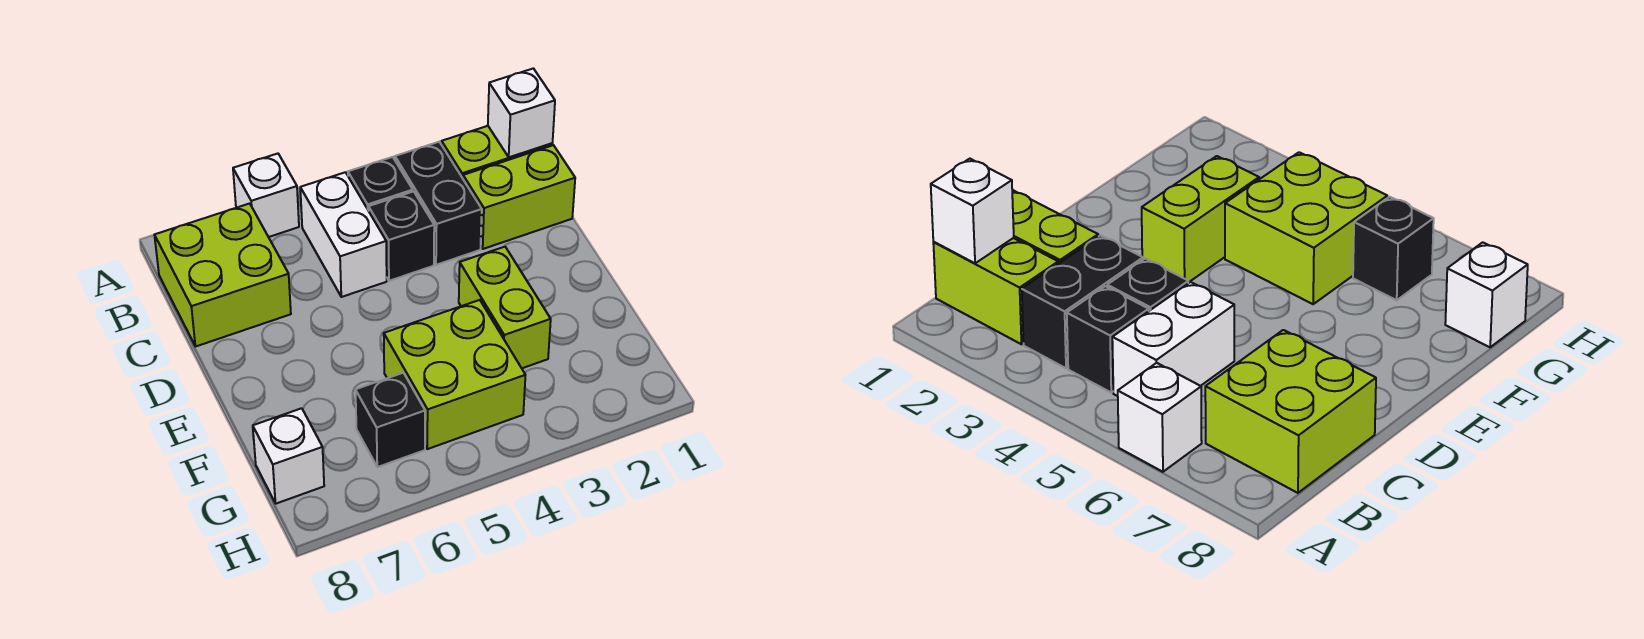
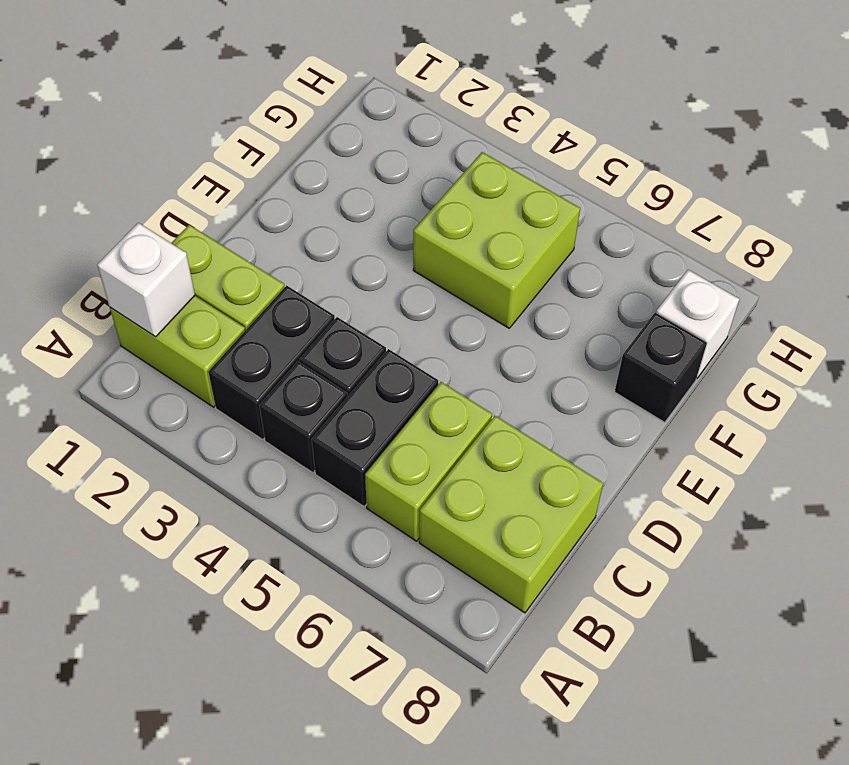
white 1x1 brick [233,154,299,237] -> none
white 1x2 brick [300,172,387,297] -> black 1x2 brick [312,349,438,506]
lime 1x2 brick [459,247,551,368] -> lime 1x2 brick moved to [365,382,492,541]
black 1x1 brick [355,373,425,467] -> black 1x1 brick moved to [615,313,707,422]

